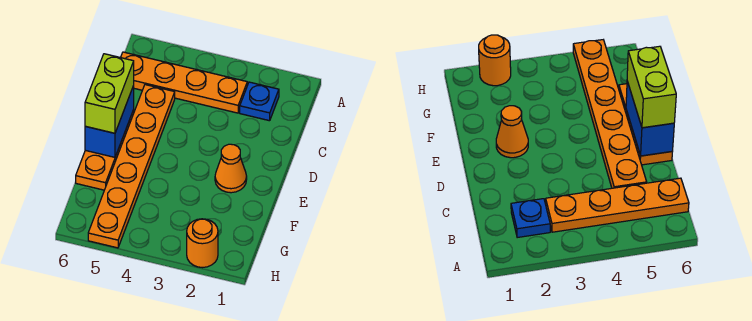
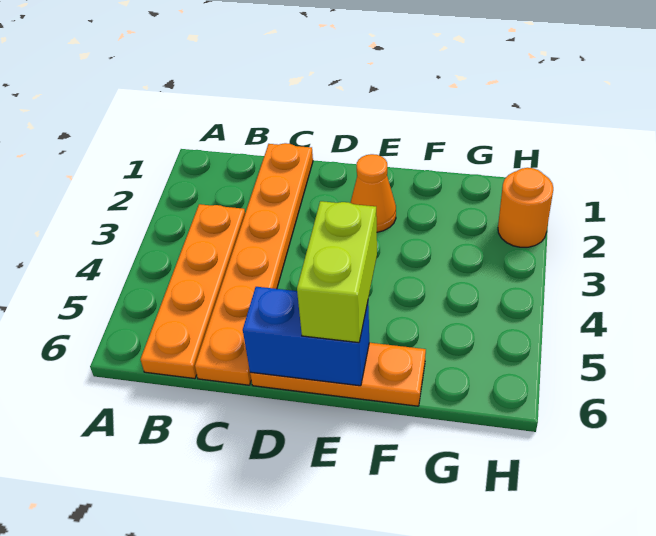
blue 1x1 plate [240,82,279,121] -> none
orange 1x6 plate [88,85,175,248] -> orange 1x6 plate turned to [195,143,313,385]
lime 1x2 brick [85,54,134,133] -> lime 1x2 brick turned to [297,201,377,343]

